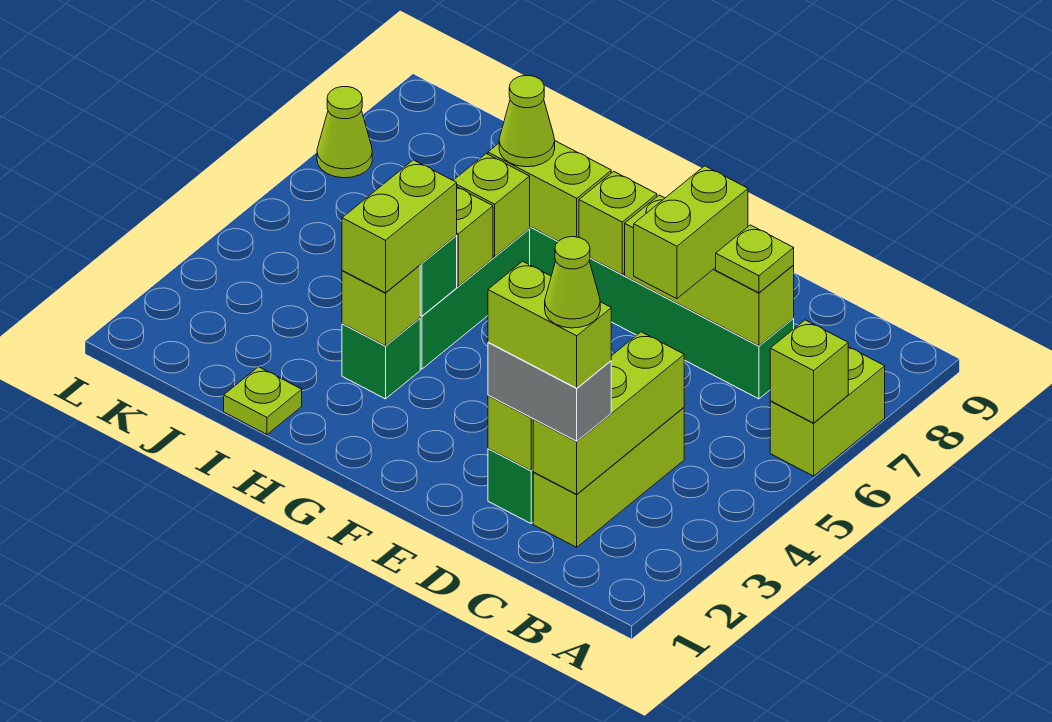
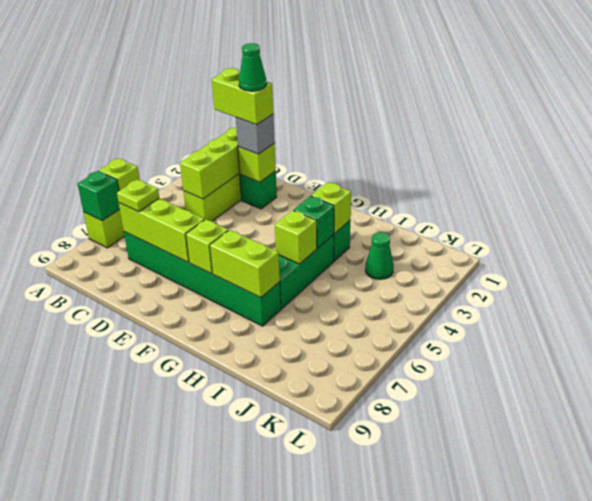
none -> green 1x1 brick [78,171,120,221]
grey 1x2 brick [488,342,611,441] -> grey 1x1 brick [236,114,275,154]
lime 1x1 cone [545,237,600,328] -> none
none -> green 1x1 cone [239,43,267,91]
lime 1x2 brick [634,166,748,299] -> none
lime 1x2 brick [342,160,457,293] -> none
lime 1x1 brick [453,154,530,257] -> none
lime 1x1 cone [499,76,555,167] -> none
lime 1x1 plate [224,367,302,434] -> none
none -> green 1x1 cone [365,232,394,279]
lime 1x1 cone [317,87,372,178] -> none

